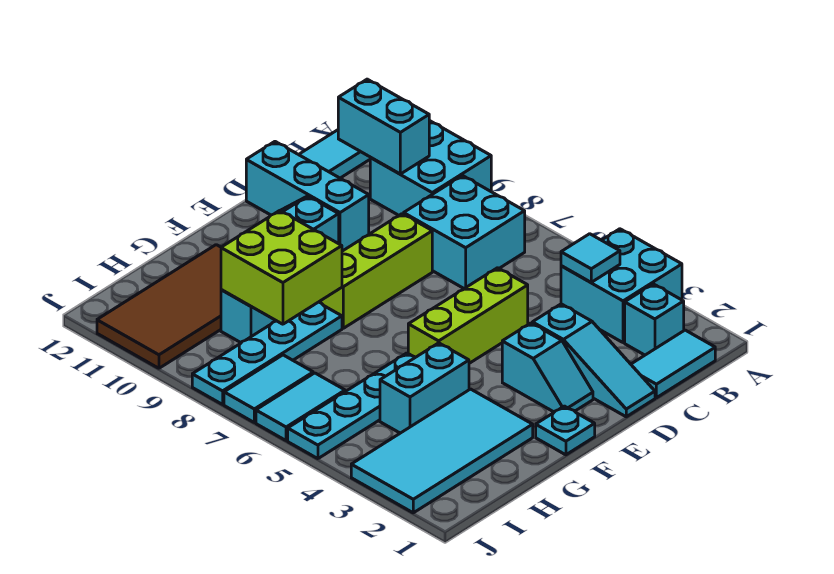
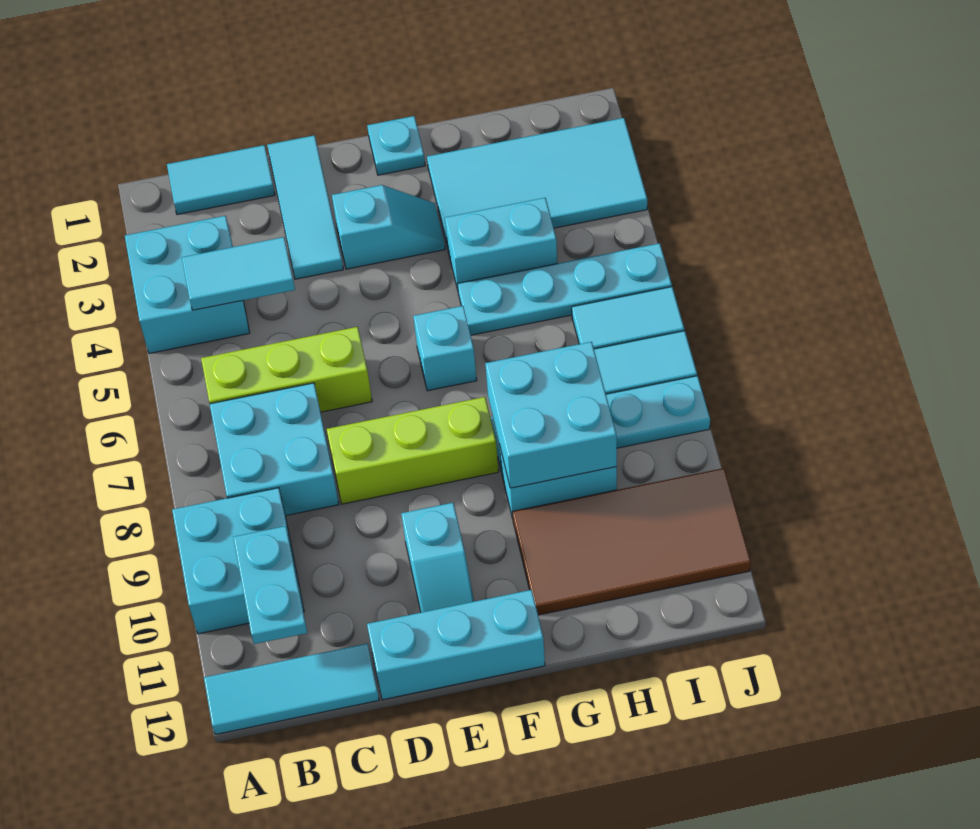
cyan 1x1 brick [625,284,684,355] -> cyan 1x1 brick moved to [413,306,477,391]
cyan 1x1 tile [561,234,620,282] -> cyan 1x2 tile [182,237,295,310]
cyan 1x2 brick [338,79,429,174] -> cyan 1x2 plate [233,526,307,644]
cyan 1x3 slope [532,304,655,417] -> cyan 1x3 tile [267,135,343,279]
lime 1x3 brick [408,268,528,363] -> lime 1x3 brick moved to [201,327,372,412]
cyan 1x3 brick [246,142,369,251] -> cyan 1x3 brick turned to [367,590,545,700]
cyan 1x2 slope [502,323,593,412] -> cyan 1x2 slope turned to [332,185,445,269]
lime 2x2 brick [221,211,342,324] -> cyan 2x2 brick [485,342,617,488]

